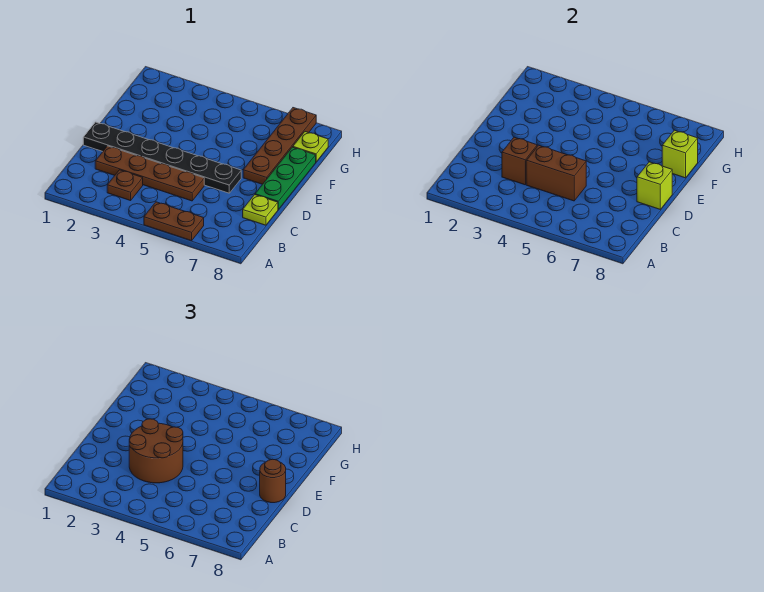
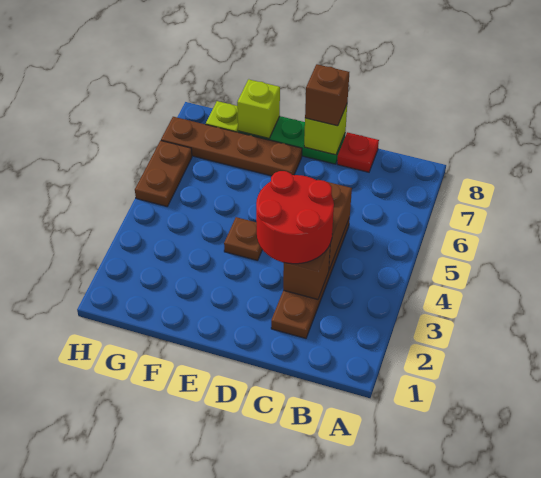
brown 1x2 plate [144,202,204,241] -> brown 1x2 plate moved to [135,141,192,206]
brown 1x1 plate [107,170,143,201] -> brown 1x1 plate moved to [224,217,262,261]
brown 2x2 round brick [129,419,183,483] -> red 2x2 round brick [256,171,334,264]
lime 1x1 plate [243,195,278,225] -> red 1x1 plate [337,132,379,172]
black 1x6 plate [83,122,241,193] -> none
brown 1x1 round brick [260,459,286,503] -> brown 1x1 brick [305,64,349,126]

